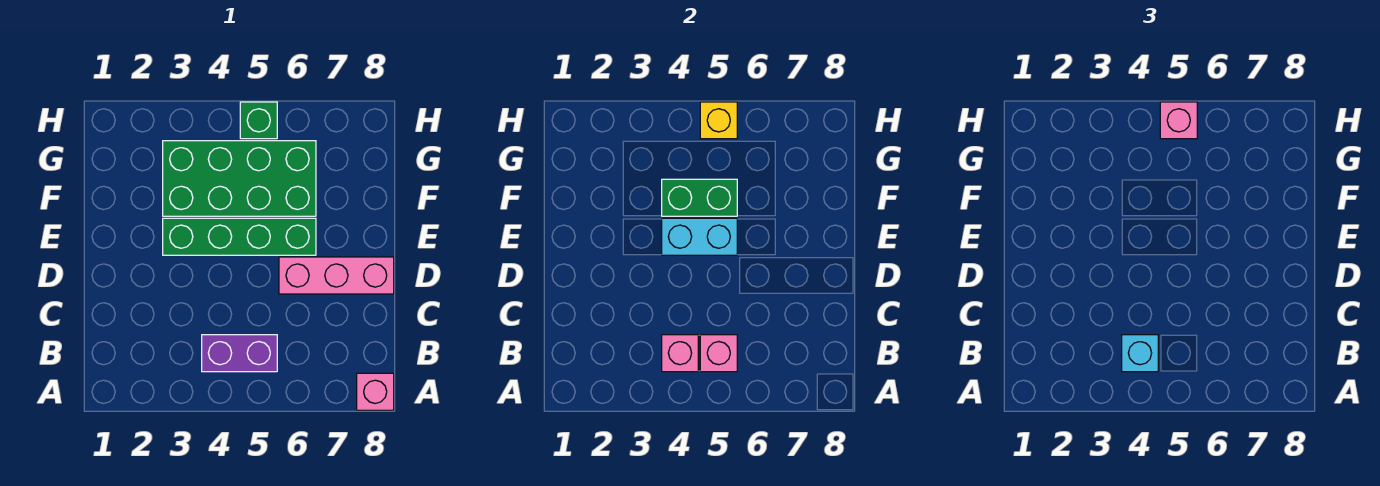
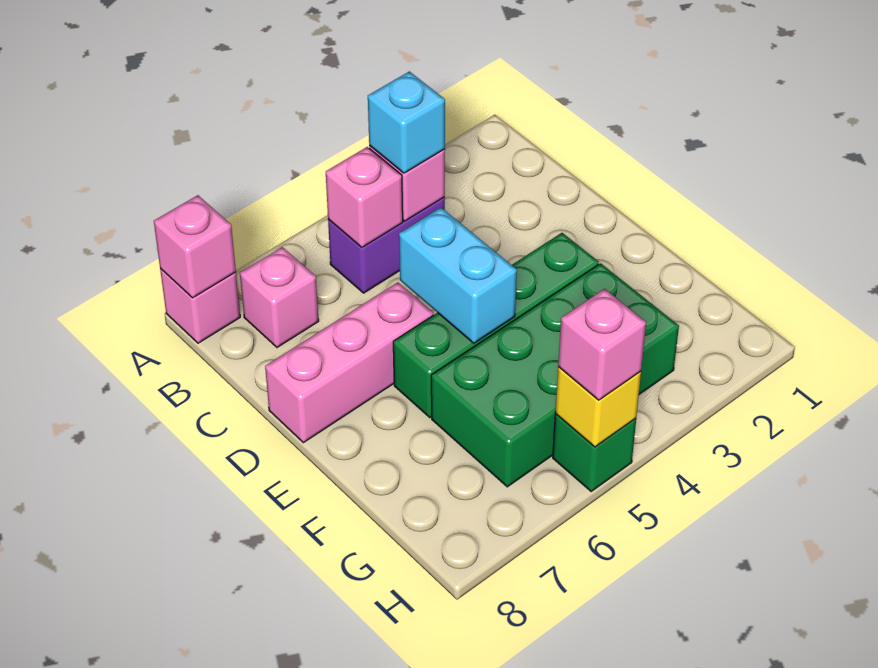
none -> pink 1x1 brick [154,195,236,298]
none -> pink 1x1 brick [240,247,319,347]
cyan 1x2 brick [662,218,737,255] -> cyan 1x2 brick turned to [399,208,517,343]
green 1x2 brick [662,179,737,216] -> none

